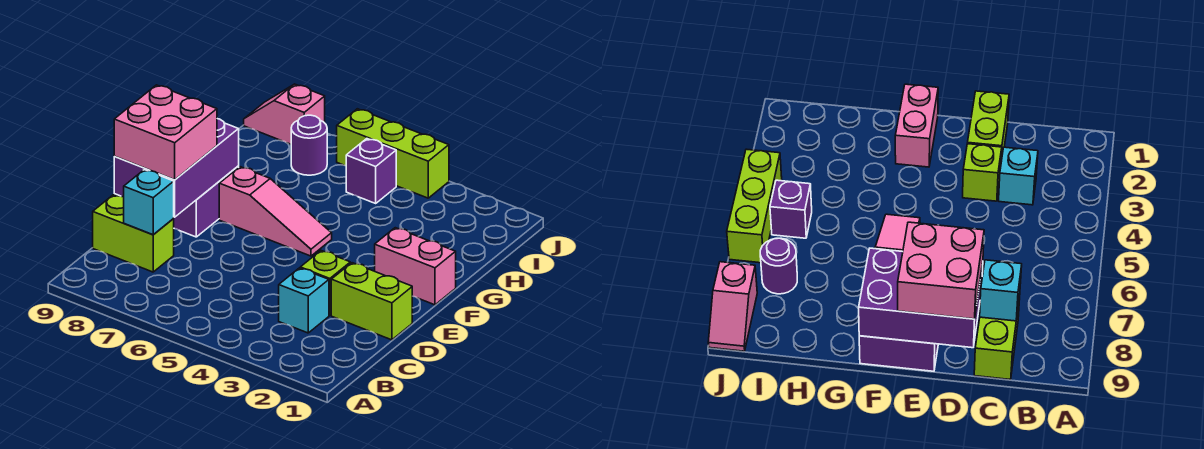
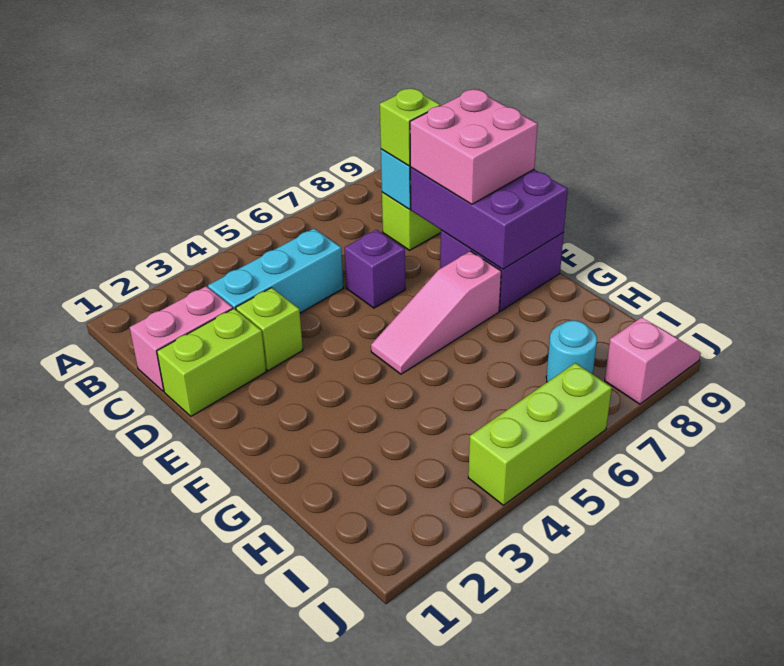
cyan 1x1 brick [279,268,329,333] -> cyan 1x3 brick [208,229,343,313]
none -> lime 1x1 brick [380,88,440,166]
pink 1x2 brick [375,228,456,305] -> pink 1x2 brick moved to [130,286,233,391]
purple 1x1 brick [346,139,396,203] -> purple 1x1 brick moved to [344,230,405,308]
purple 1x1 round brick [291,115,327,175] -> cyan 1x1 round brick [546,320,597,382]

